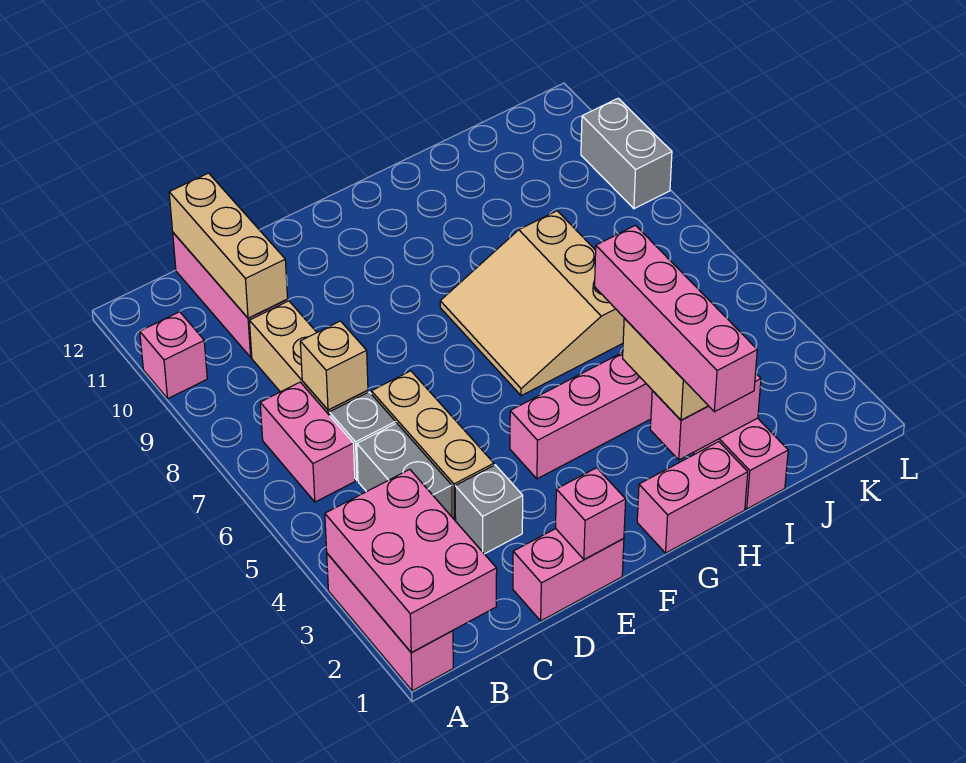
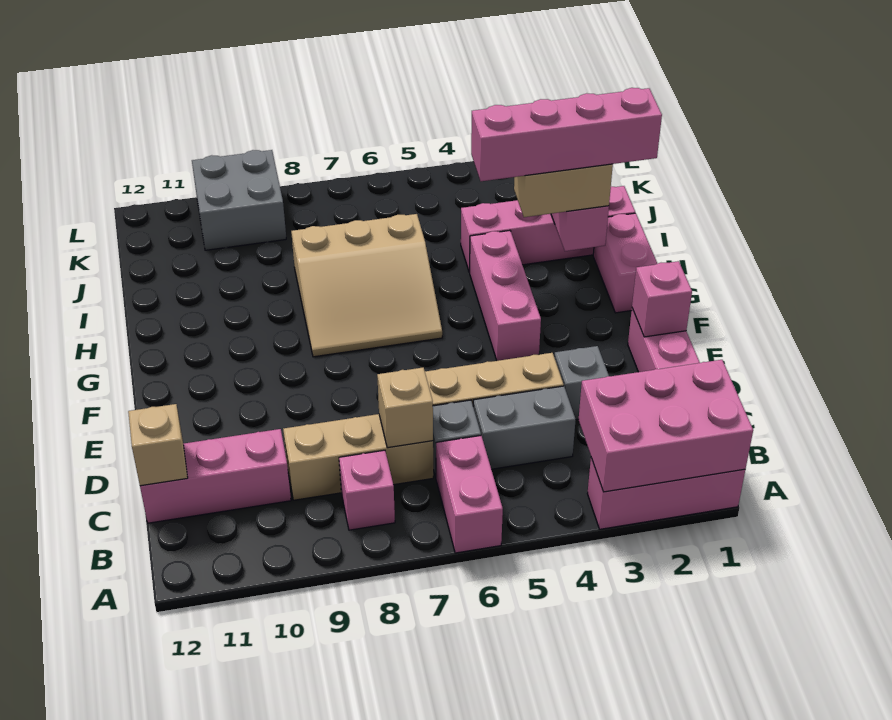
pink 1x1 brick [140,312,207,398] -> pink 1x1 brick moved to [339,450,395,530]
pink 1x2 brick [260,382,355,502] -> pink 1x2 brick turned to [436,436,503,553]
tan 1x3 brick [169,173,288,318] -> tan 1x1 brick [128,404,188,486]
grey 1x2 brick [581,98,672,209] -> grey 2x2 brick [192,150,286,250]

